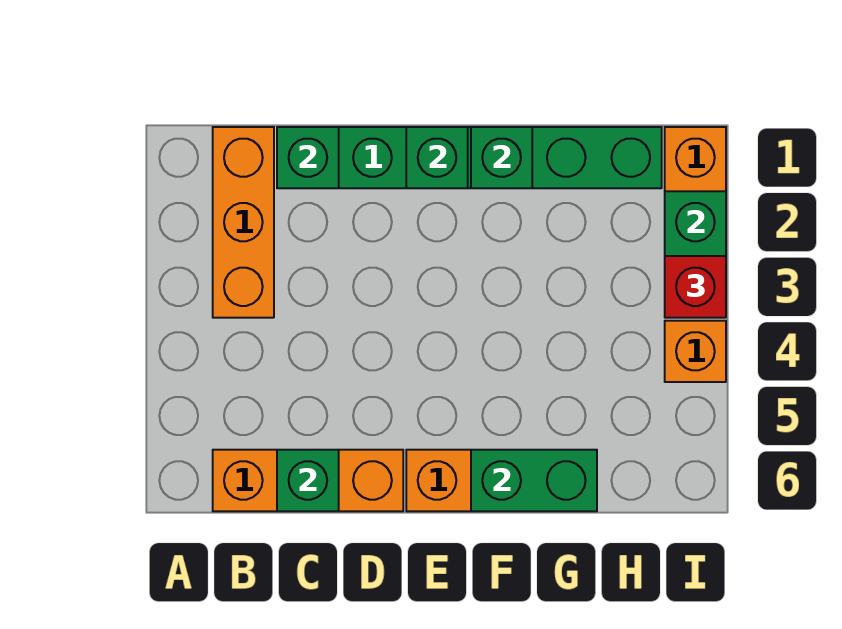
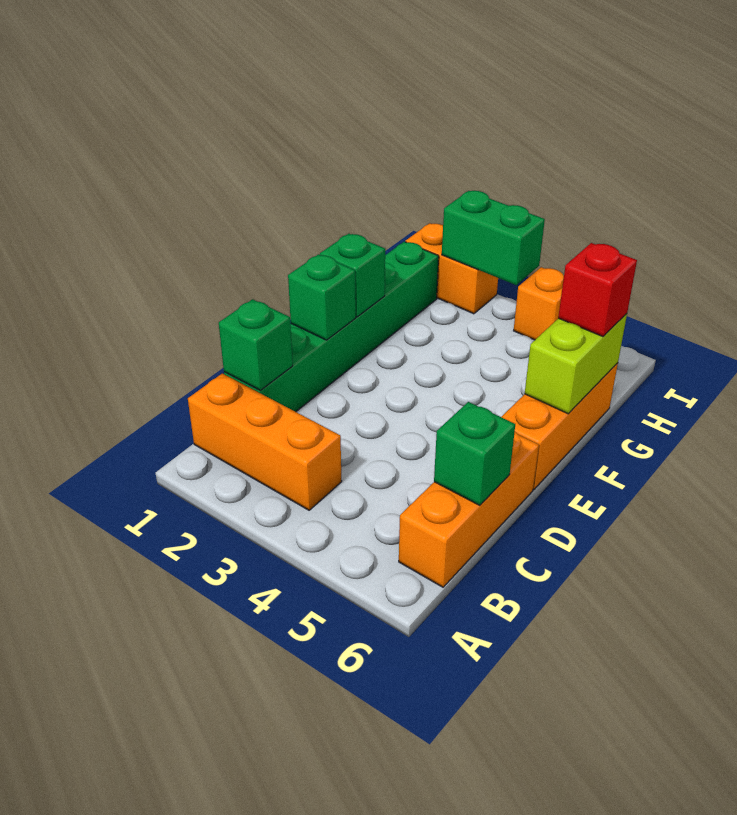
green 1x2 brick [471,450,597,511] -> lime 1x2 brick [525,314,627,414]
red 1x1 brick [665,256,726,318] -> red 1x1 brick moved to [558,243,637,337]

